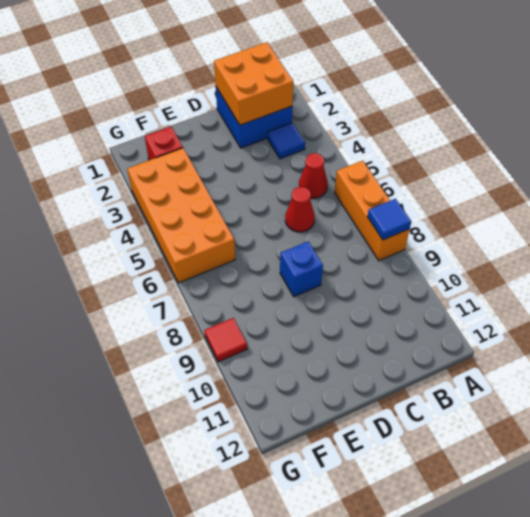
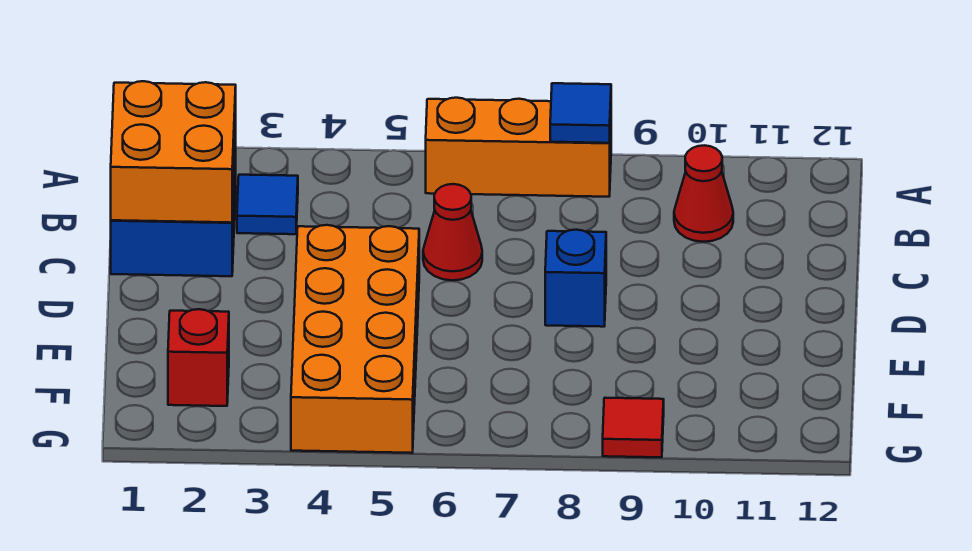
red 1x1 cone [299,153,328,198] -> red 1x1 cone moved to [674,145,733,242]
orange 2x4 brick [127,148,235,283] -> orange 2x4 brick turned to [291,225,419,453]

